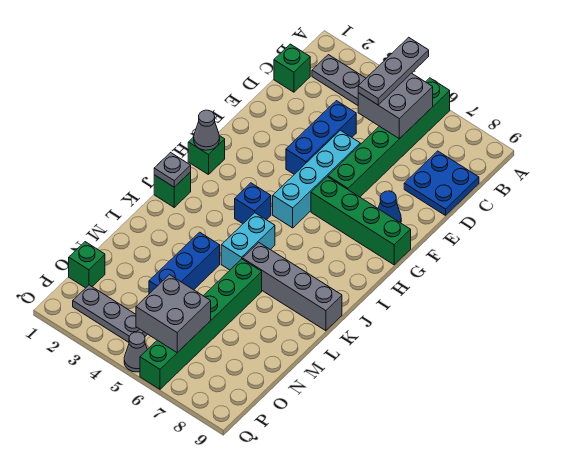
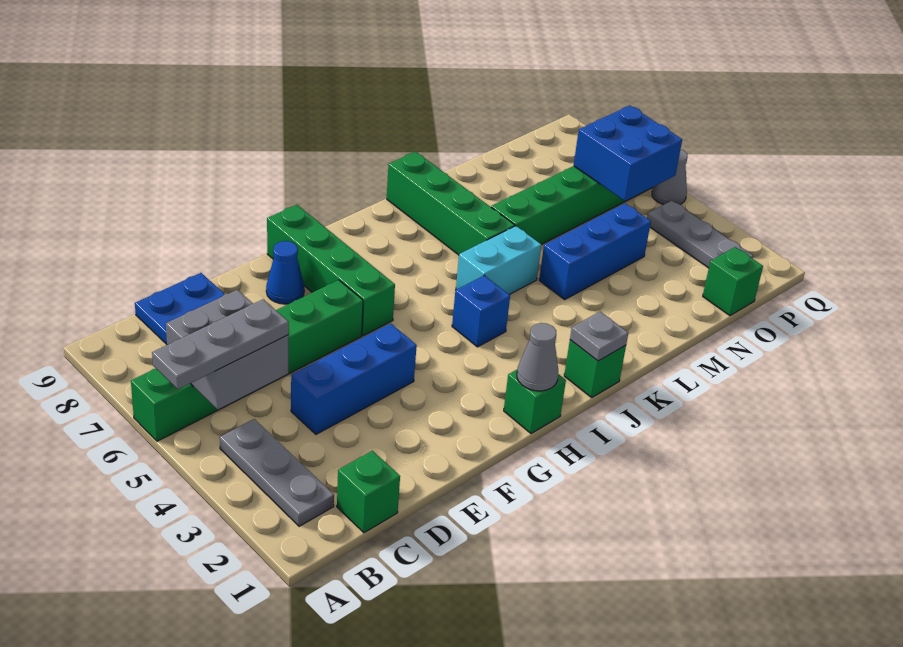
cyan 1x4 brick [273,130,360,228] -> none
grey 1x4 brick [243,243,342,331] -> green 1x4 brick [387,152,515,255]
grey 2x2 brick [136,275,211,353] -> blue 2x2 brick [574,106,682,201]

